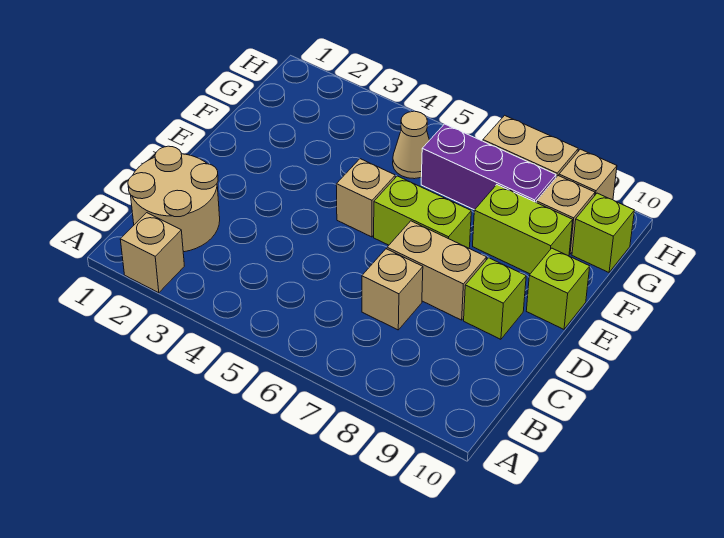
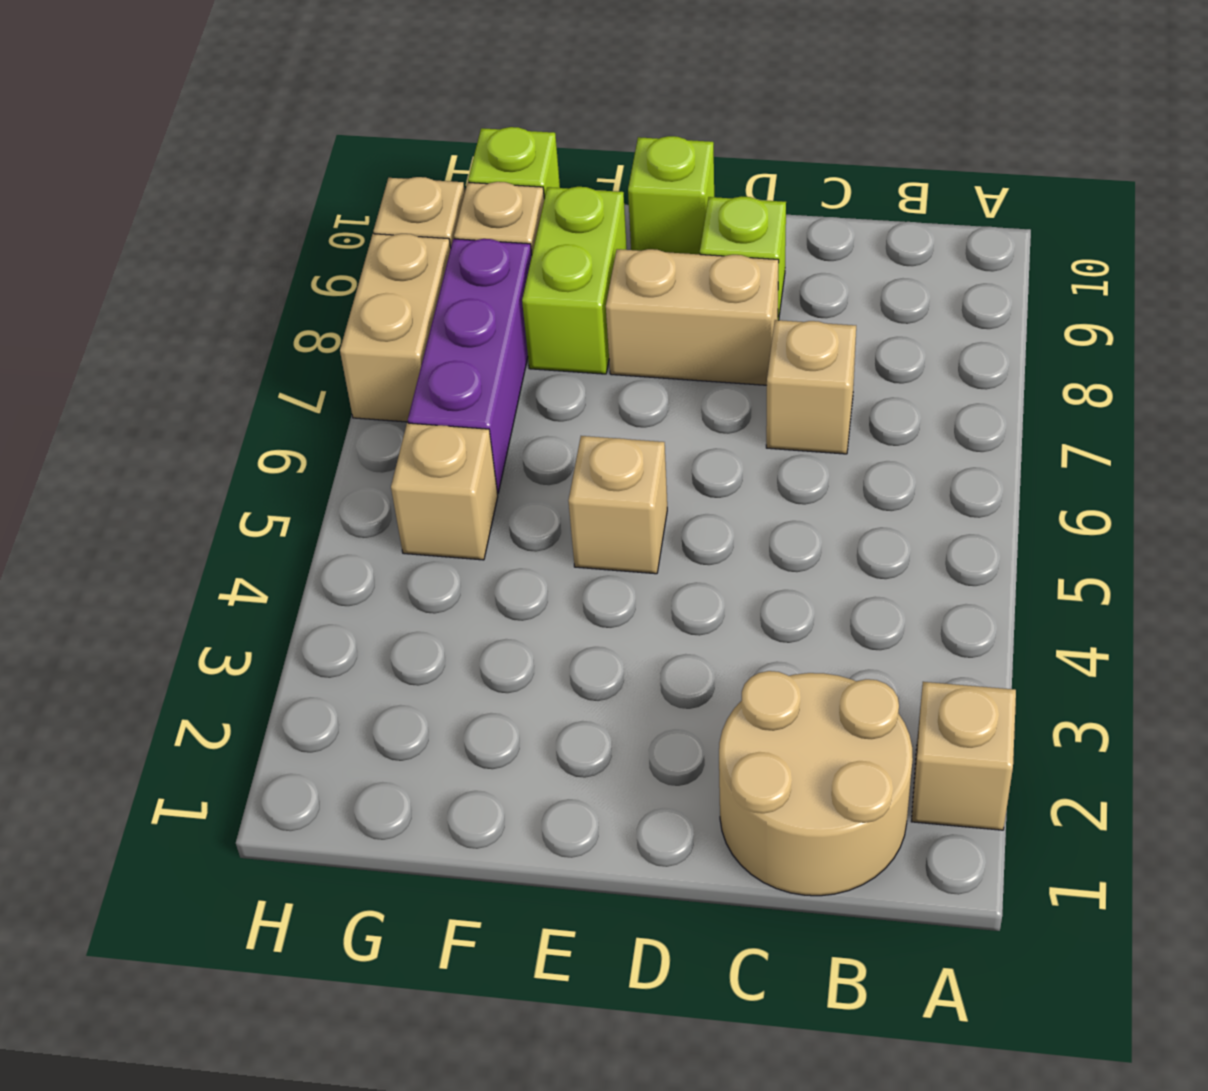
tan 1x2 brick [387,221,487,320] -> tan 1x2 brick turned to [606,249,779,385]
lime 1x2 brick [374,176,471,248] -> none
tan 1x1 cone [393,112,429,179] -> tan 1x1 brick [391,423,498,560]

